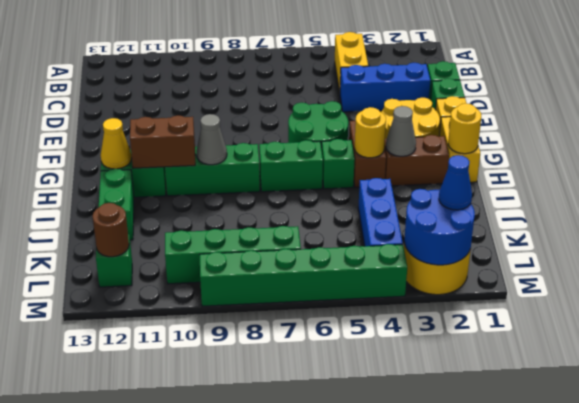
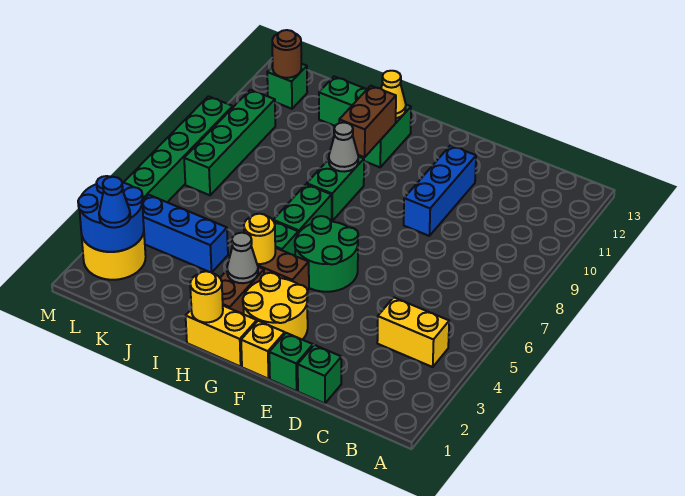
blue 1x3 brick [340,63,430,112] -> blue 1x3 brick moved to [404,145,476,236]
green 1x3 brick [165,143,260,196] -> green 1x2 brick [307,156,364,221]

